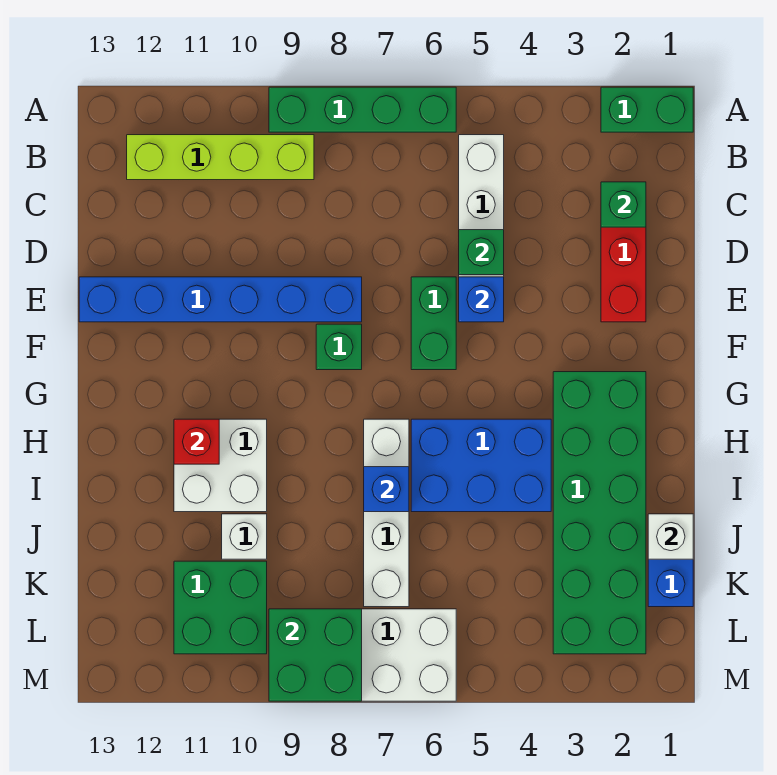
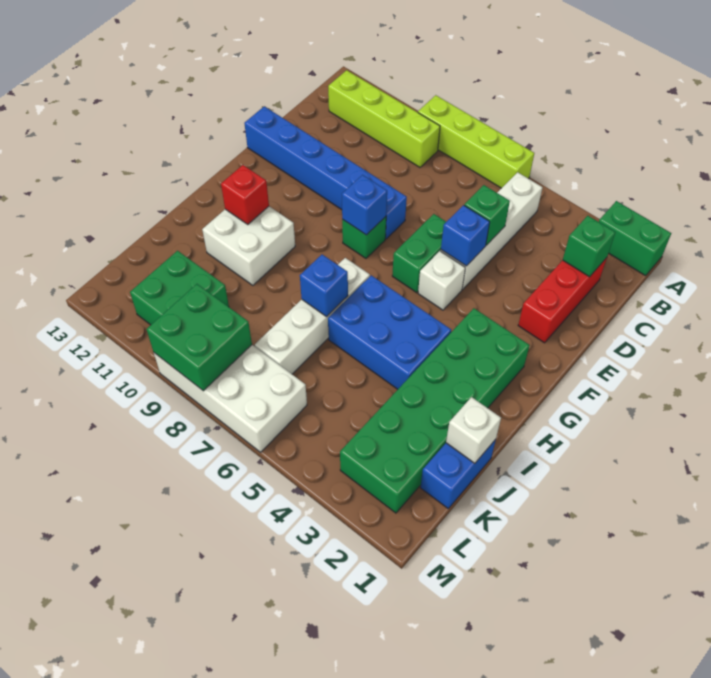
green 1x4 brick [269,87,456,132] -> lime 1x4 brick [418,95,534,188]
none -> blue 1x1 brick [342,175,387,235]
white 1x1 brick [222,514,267,559] -> white 1x1 brick moved to [418,251,465,310]

